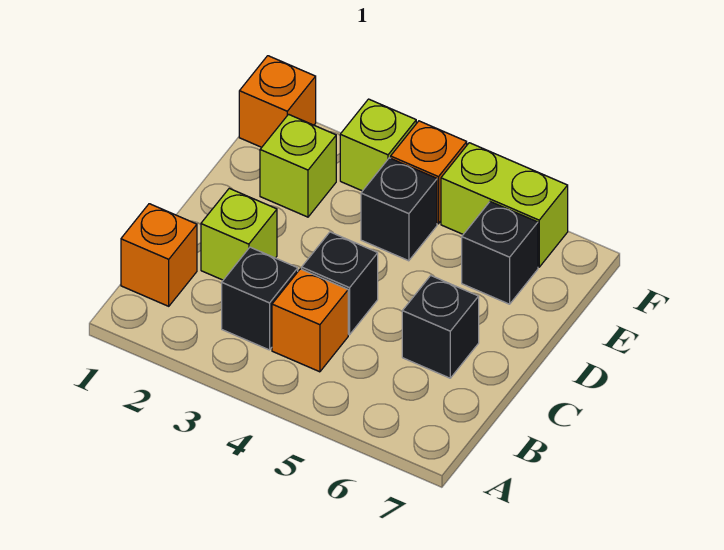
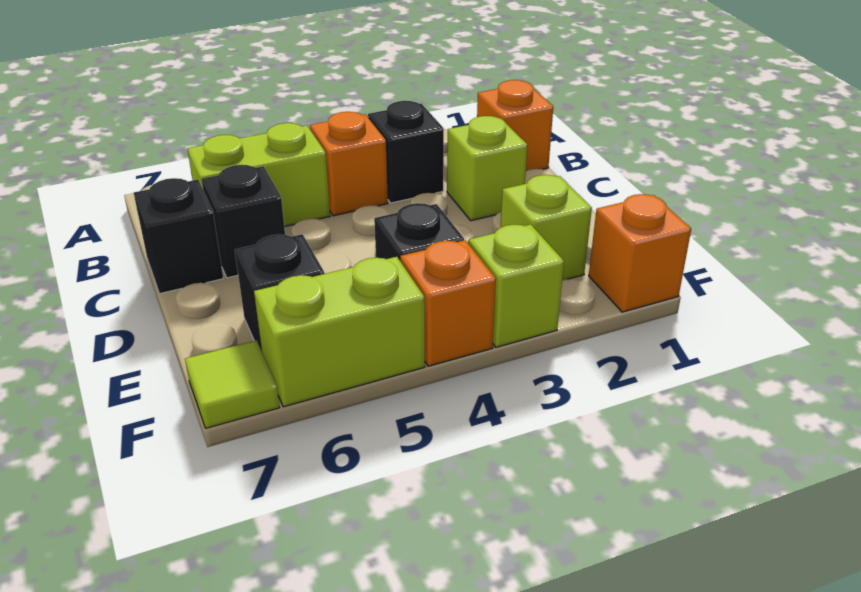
none -> lime 1x2 brick [188,123,330,227]
black 1x1 brick [302,232,378,335] -> black 1x1 brick moved to [134,178,223,294]
none -> lime 1x1 tile [185,340,280,428]

